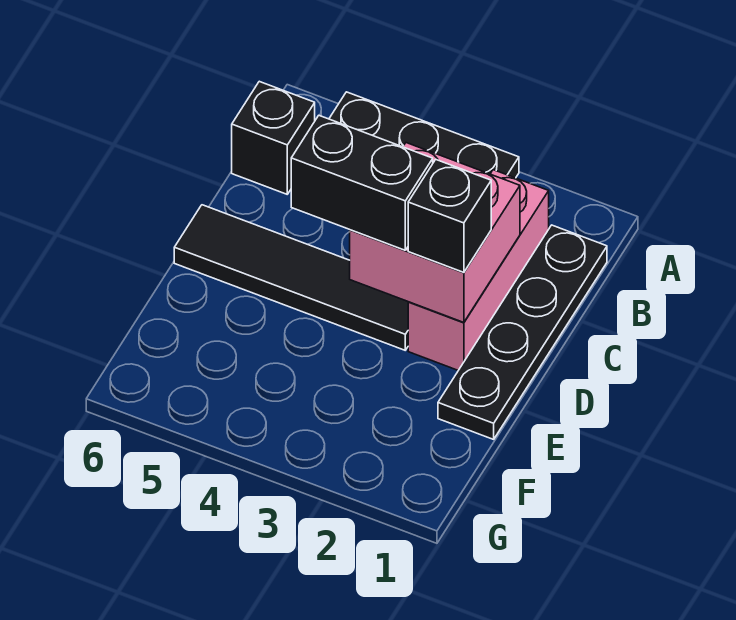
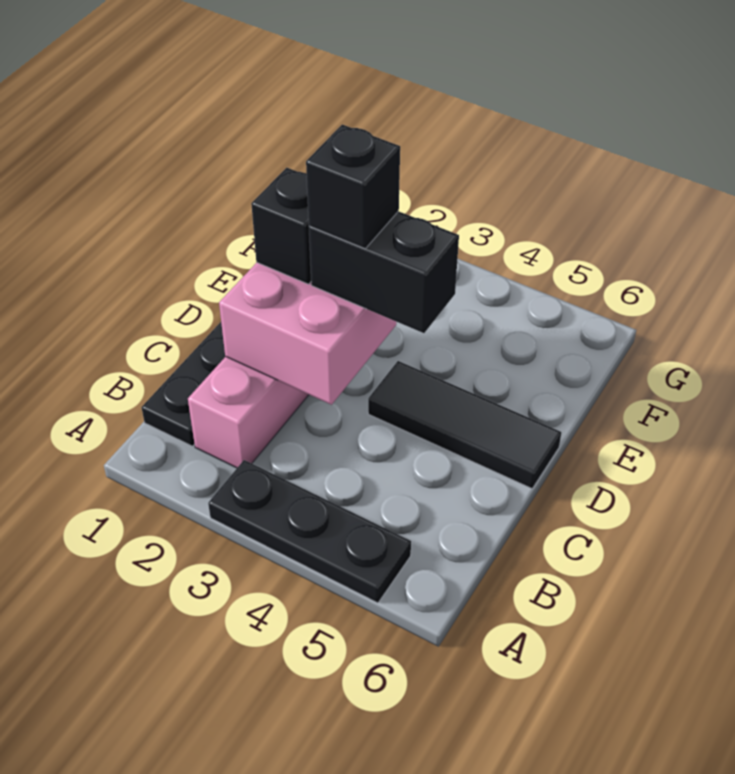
black 1x1 brick [232,81,315,194] -> black 1x1 brick moved to [306,125,400,249]
black 1x4 tile [174,205,408,350] -> black 1x3 tile [368,361,561,488]

